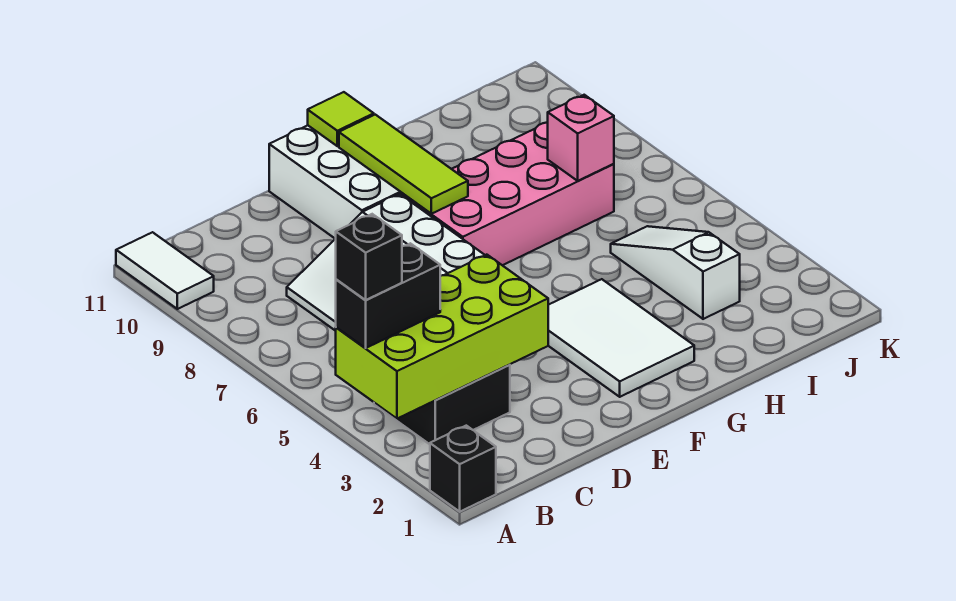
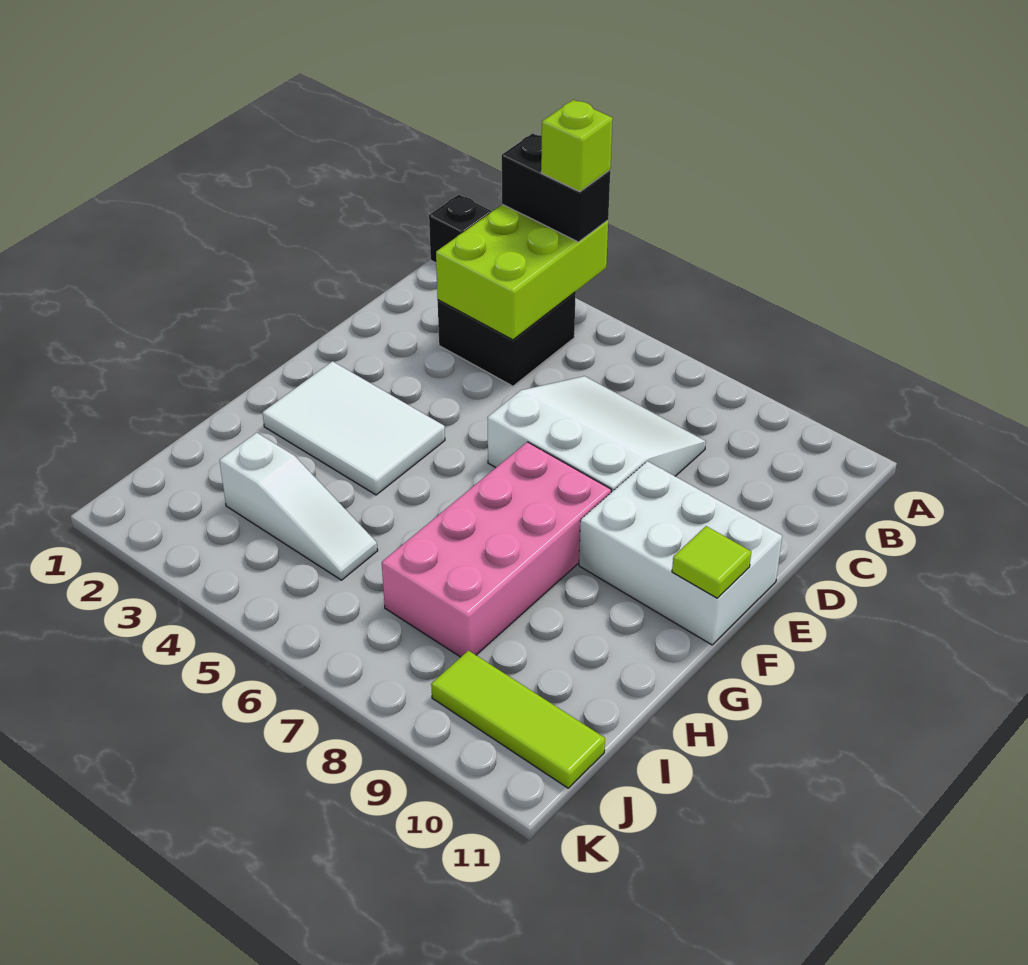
lime 2x4 brick [336,255,548,419] -> lime 2x3 brick [436,204,608,340]
black 1x2 brick [336,243,440,348] -> black 1x2 brick turned to [502,133,610,242]
black 1x1 brick [336,214,402,300] -> lime 1x1 brick [541,100,613,192]
white 1x2 tile [116,232,214,309] -> none
lime 1x3 tile [339,115,468,214] -> lime 1x3 tile moved to [431,650,605,788]
pink 1x1 brick [548,95,614,181] -> none

